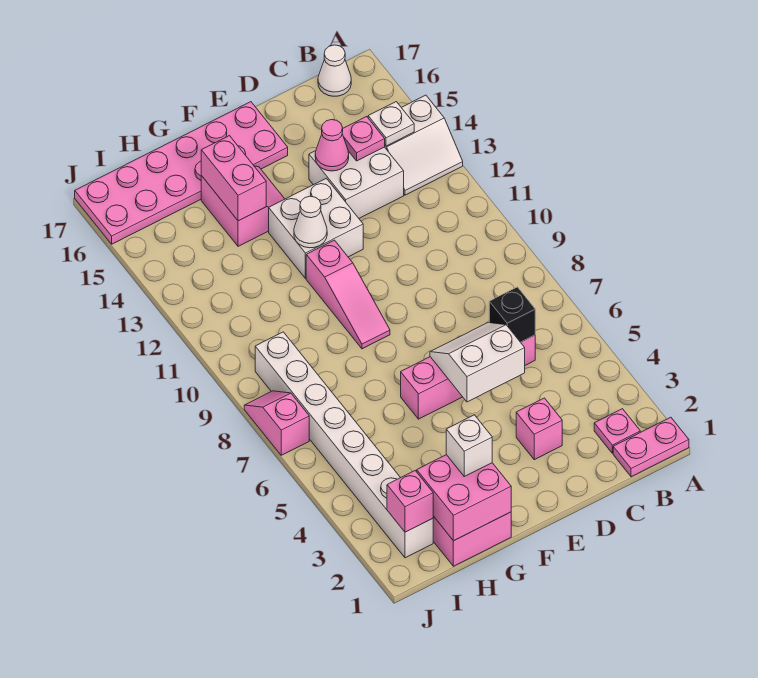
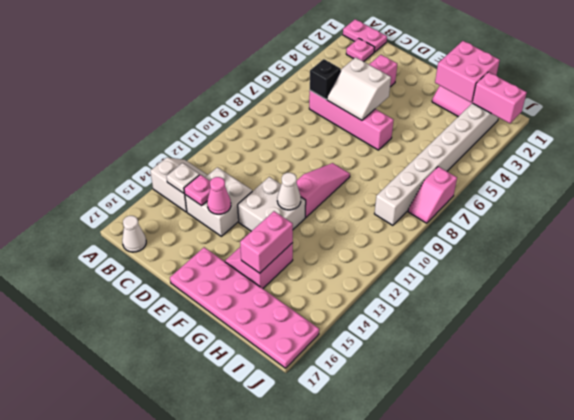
white 1x1 brick [446,415,492,476] -> none
pink 1x1 brick [387,471,433,532] -> pink 1x2 brick [472,72,527,123]

